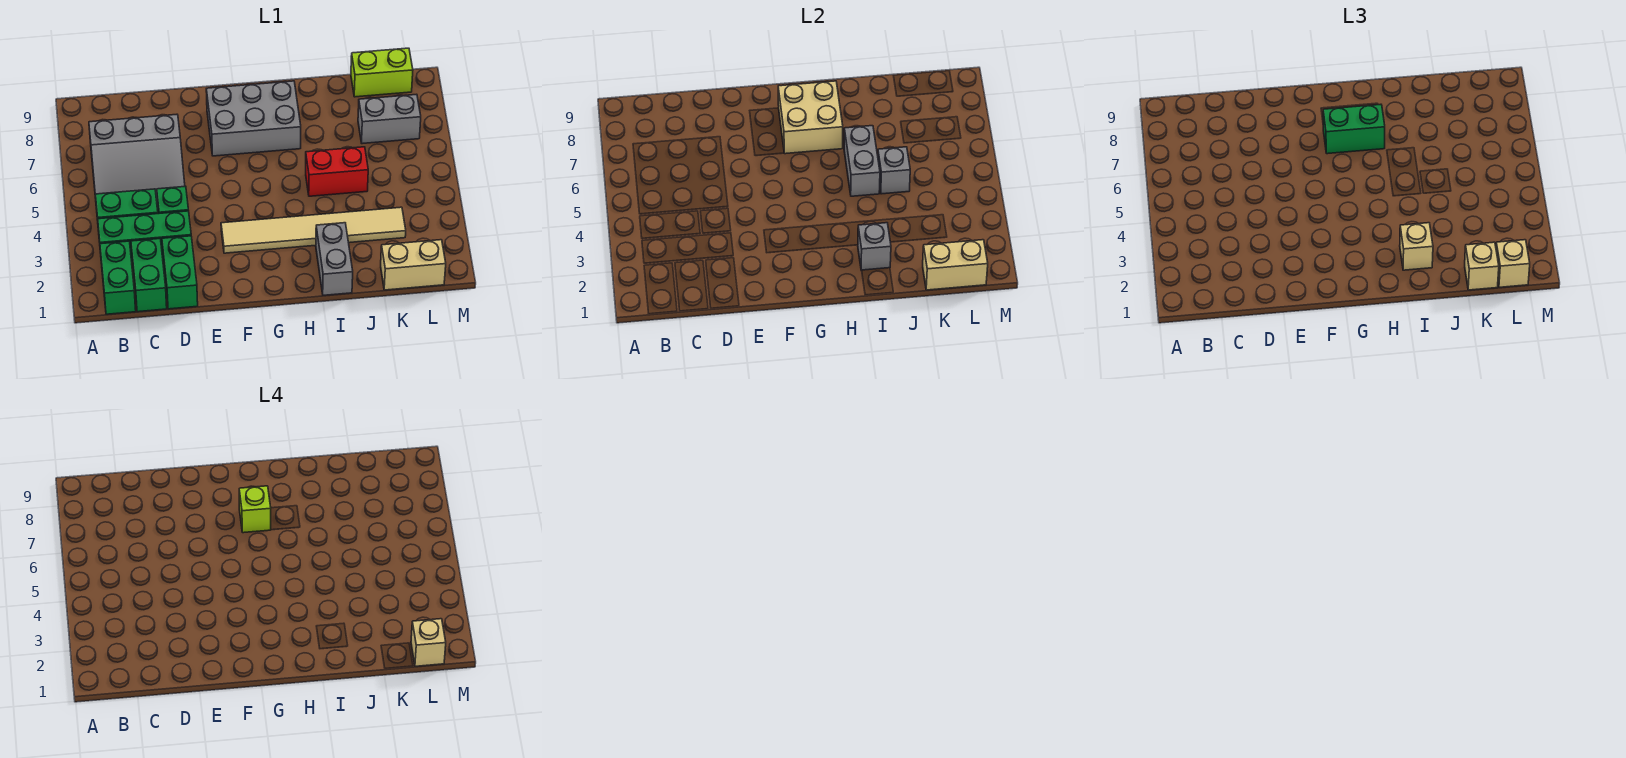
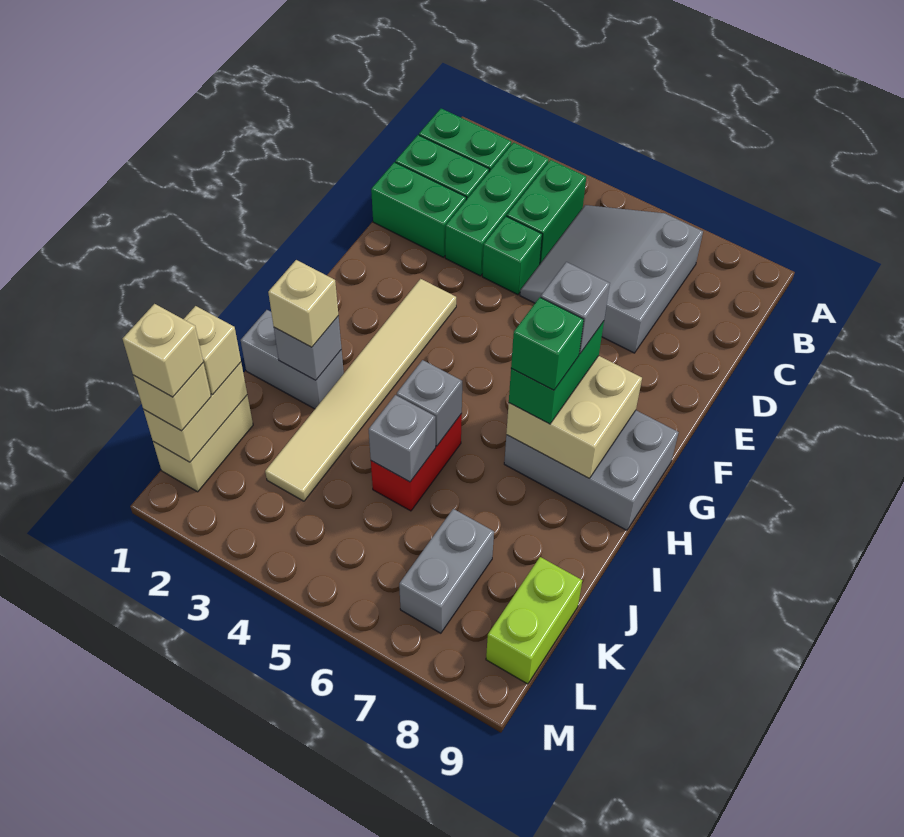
grey 2x3 brick [206,81,301,156] -> grey 2x3 brick turned to [504,410,679,530]
lime 1x1 brick [239,486,271,533] -> grey 1x1 brick [541,262,610,354]
none -> green 1x1 brick [511,298,584,390]
grey 1x2 brick [844,126,880,196] -> grey 1x1 brick [397,360,462,446]

